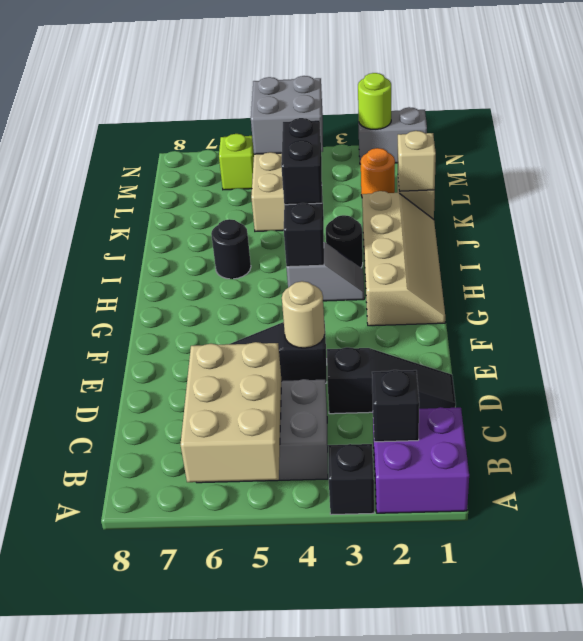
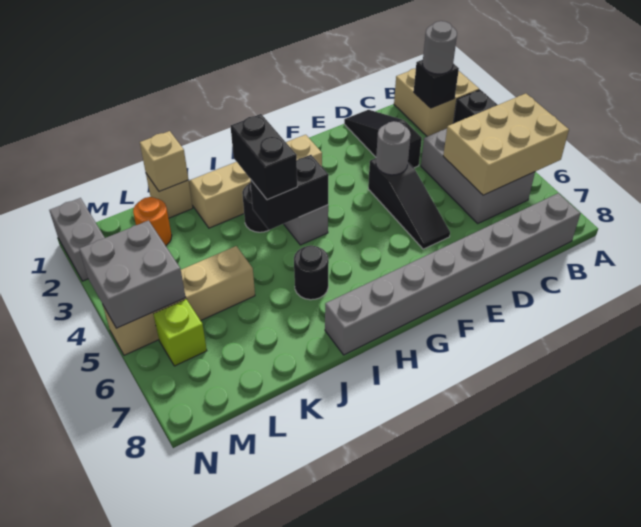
purple 2x2 brick [373,407,469,513] -> tan 2x2 brick [394,68,479,136]
none -> grey 1x1 round brick [423,21,457,74]
none -> grey 1x8 brick [325,193,581,355]
tan 1x1 round brick [282,281,325,348] -> grey 1x1 round brick [376,121,411,175]
black 1x2 brick [281,118,322,205] -> black 1x2 brick turned to [231,114,297,200]
lime 1x1 round brick [358,73,391,129] -> none

